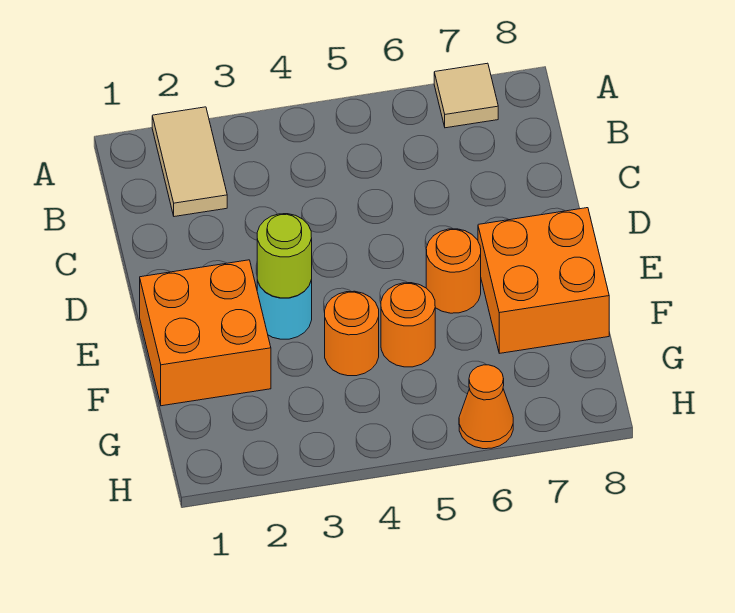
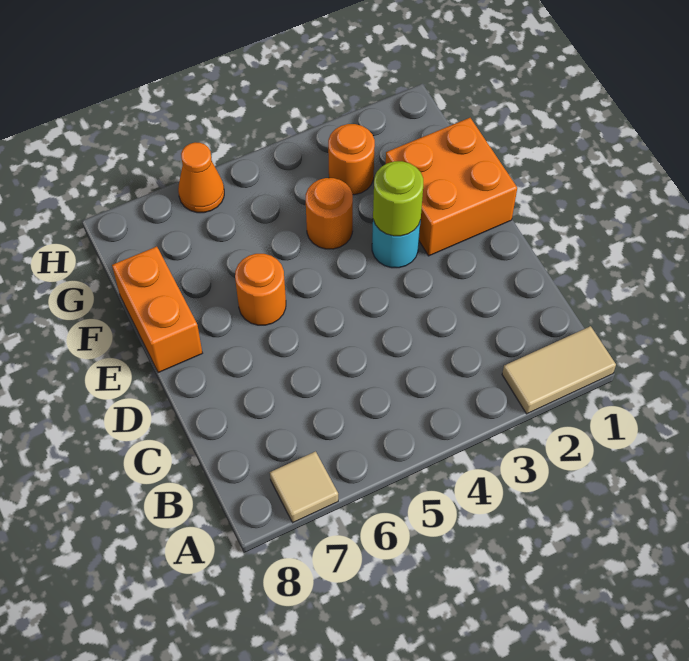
tan 1x2 tile [152,107,227,217] -> tan 1x2 tile turned to [502,326,616,414]
orange 2x2 brick [478,208,609,353] -> orange 1x2 brick [112,247,202,373]
orange 1x1 round brick [381,283,435,367] -> orange 1x1 round brick moved to [328,124,375,195]

